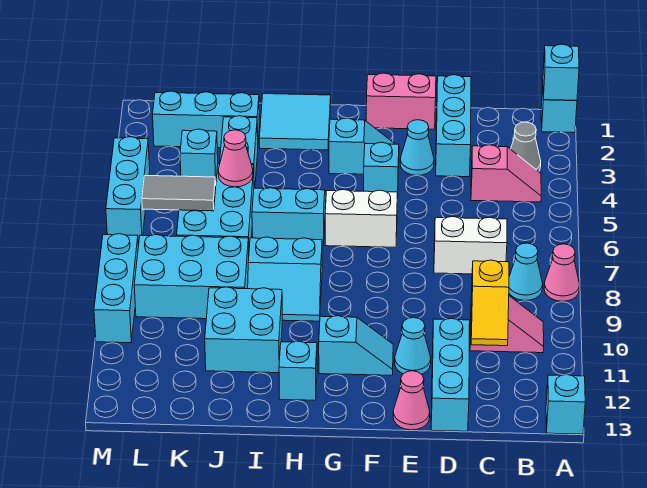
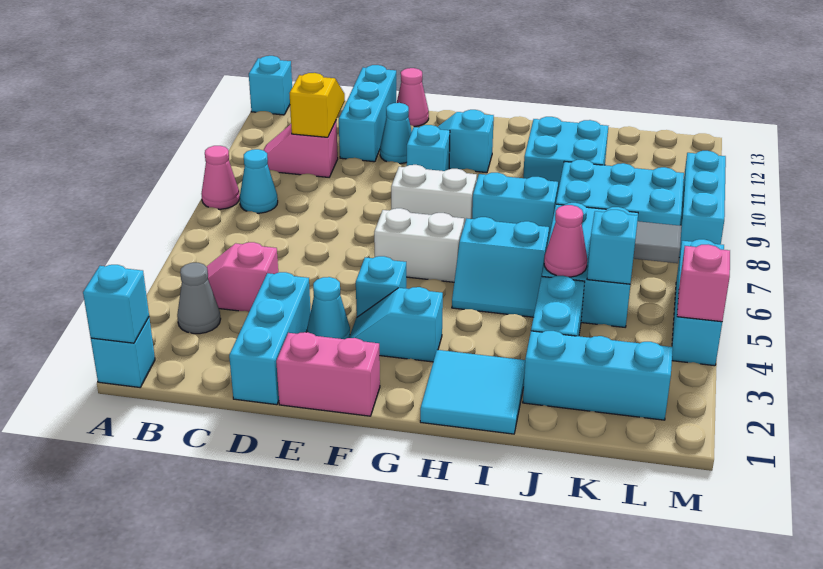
white 1x2 brick [434,217,507,274] -> white 1x2 brick moved to [391,165,477,224]
cyan 1x1 brick [279,341,317,400] -> cyan 1x1 brick moved to [407,125,450,171]
none -> pink 1x1 brick [677,245,730,322]

